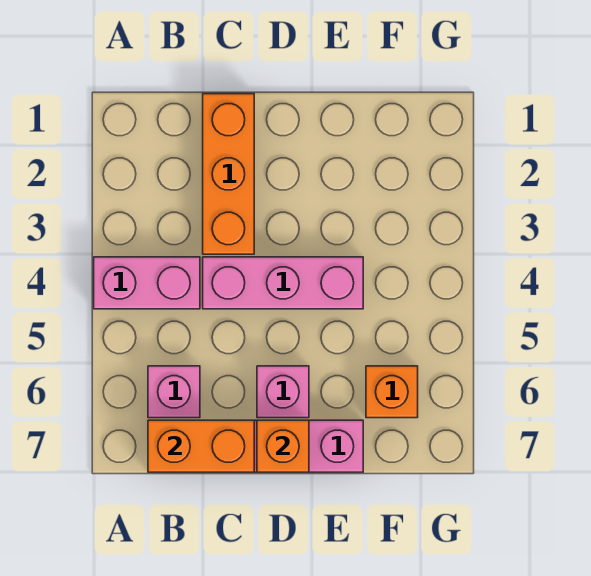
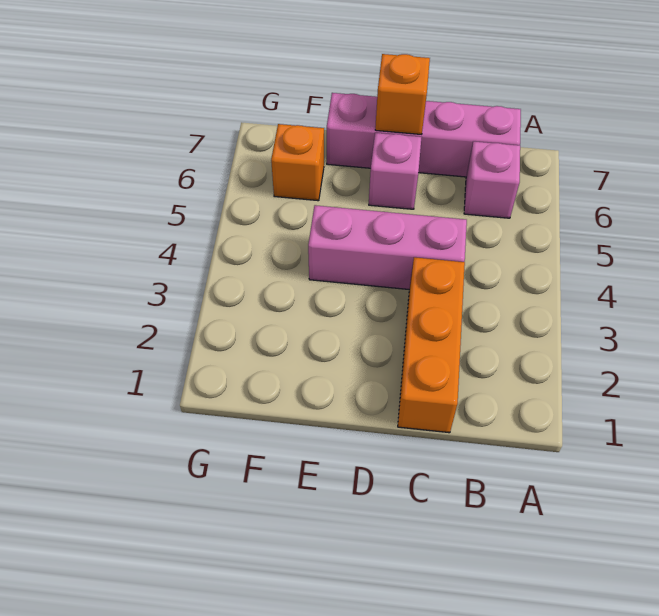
pink 1x2 brick [94,257,200,309] -> none
orange 1x2 brick [148,420,254,472] -> none

